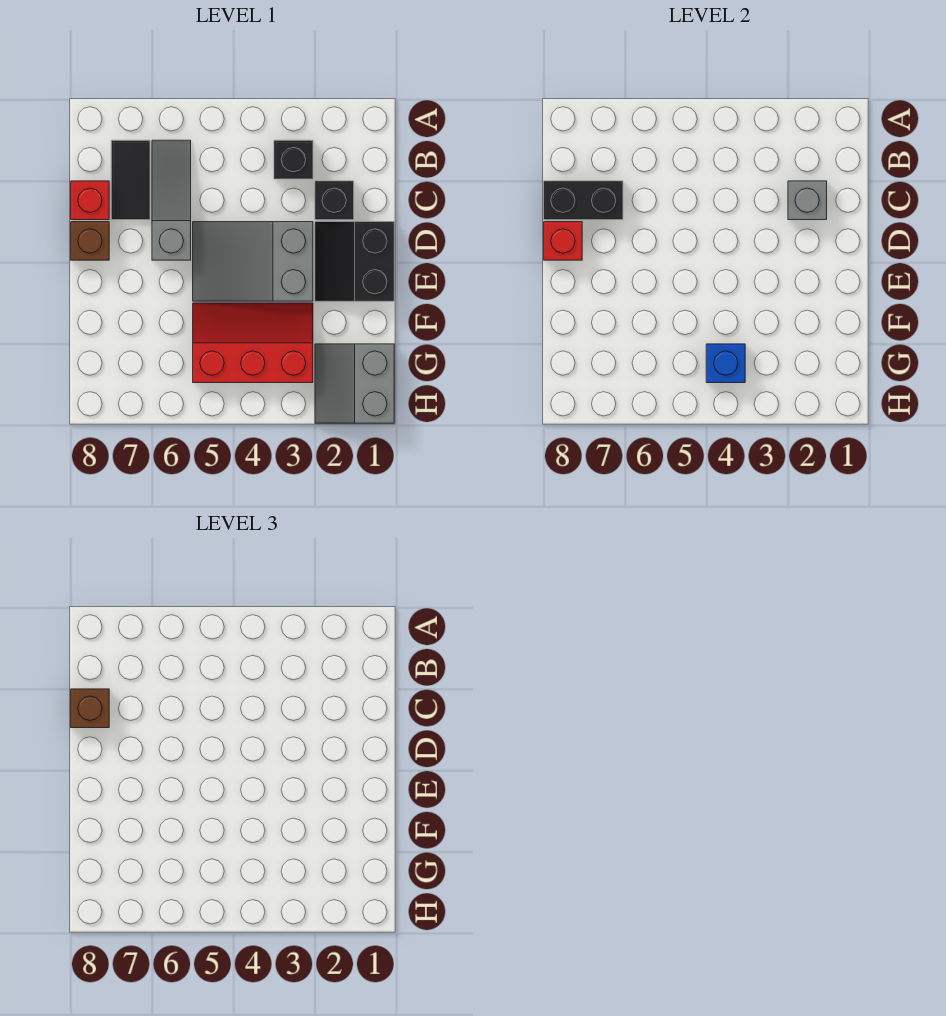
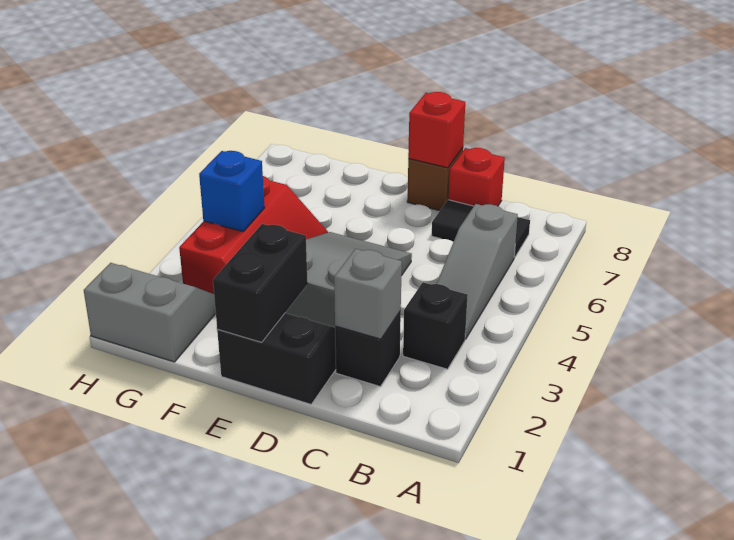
grey 1x3 slope [152,140,191,260] -> grey 1x3 slope turned to [437,204,518,339]
black 1x2 brick [544,181,623,220] -> black 1x2 brick moved to [213,224,308,342]
brown 1x1 brick [71,689,109,728] -> none

